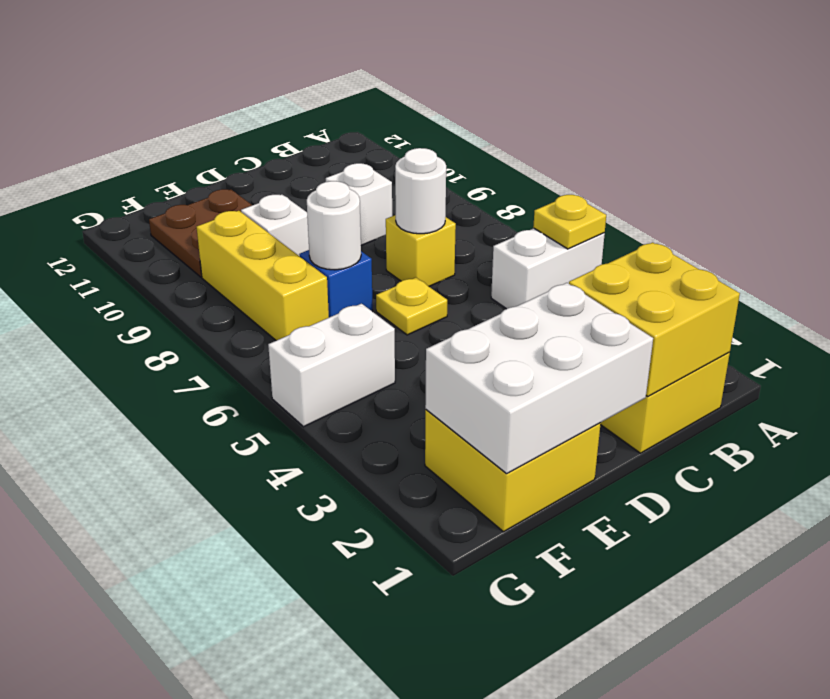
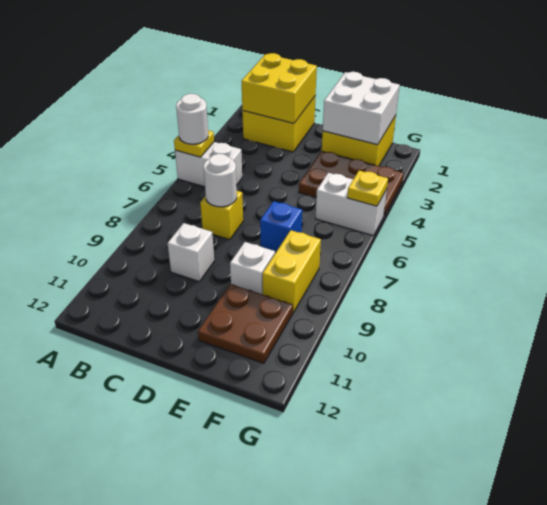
white 2x3 brick [425,283,653,474] -> white 2x2 brick [323,72,400,145]
yellow 1x1 plate [376,278,447,335] -> yellow 1x1 plate moved to [347,171,388,206]
none -> brown 2x3 plate [299,151,404,216]
white 1x1 round brick [307,181,361,270] -> white 1x1 round brick moved to [176,94,208,144]
yellow 1x3 brick [196,211,329,340] -> yellow 1x2 brick [262,230,321,313]

